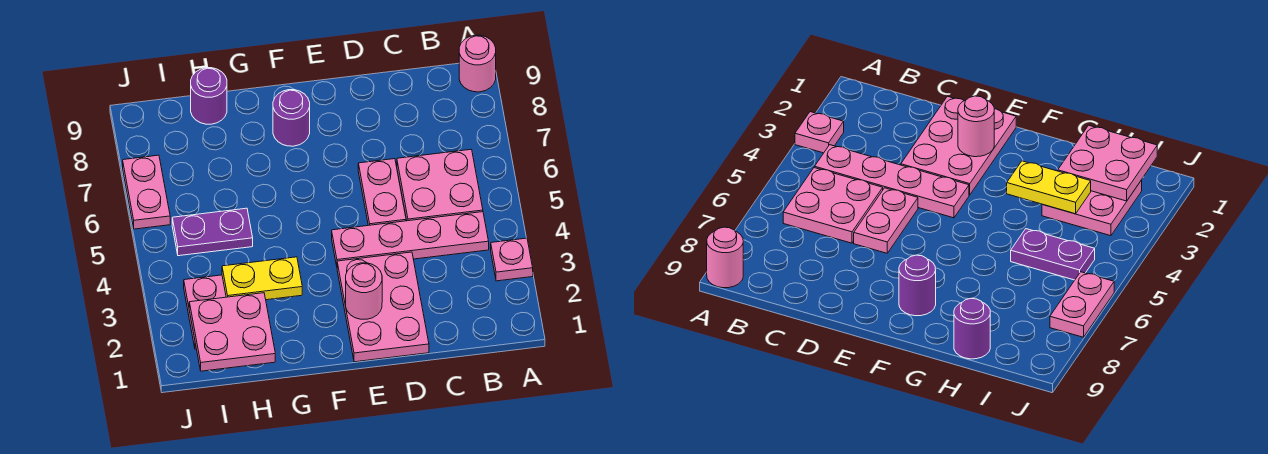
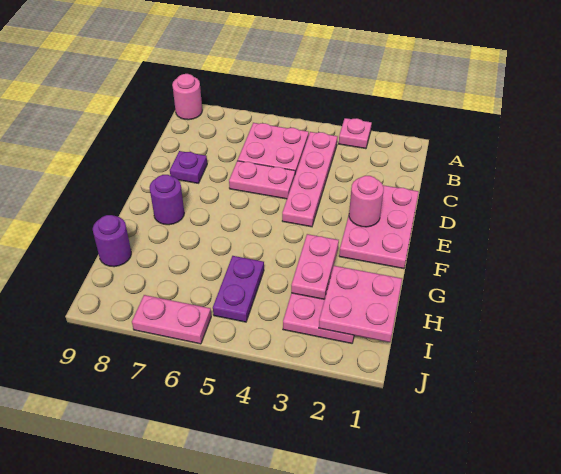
pink 2x3 plate [337,252,429,362] -> pink 2x3 plate turned to [339,185,419,269]
none -> purple 1x1 plate [170,151,207,183]
yellow 1x2 plate [222,257,302,300] -> pink 1x2 plate [291,234,339,299]

